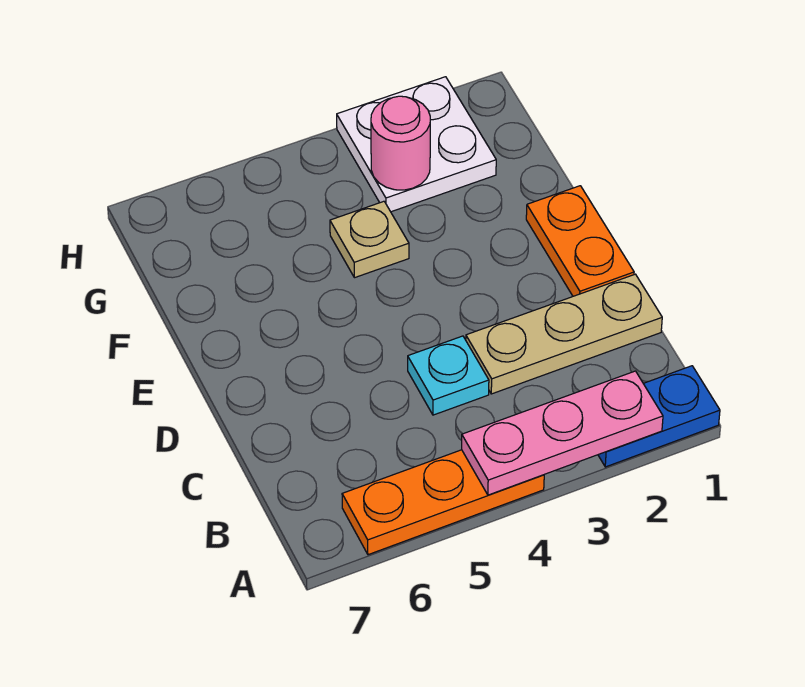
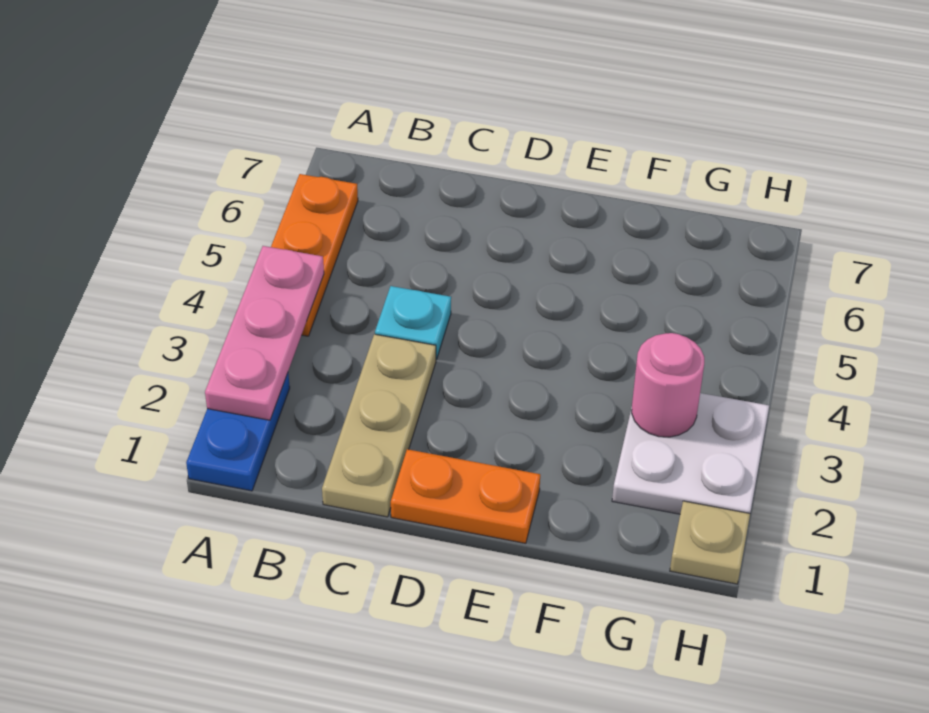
tan 1x1 plate [330,201,409,278] -> tan 1x1 plate moved to [670,501,750,584]

